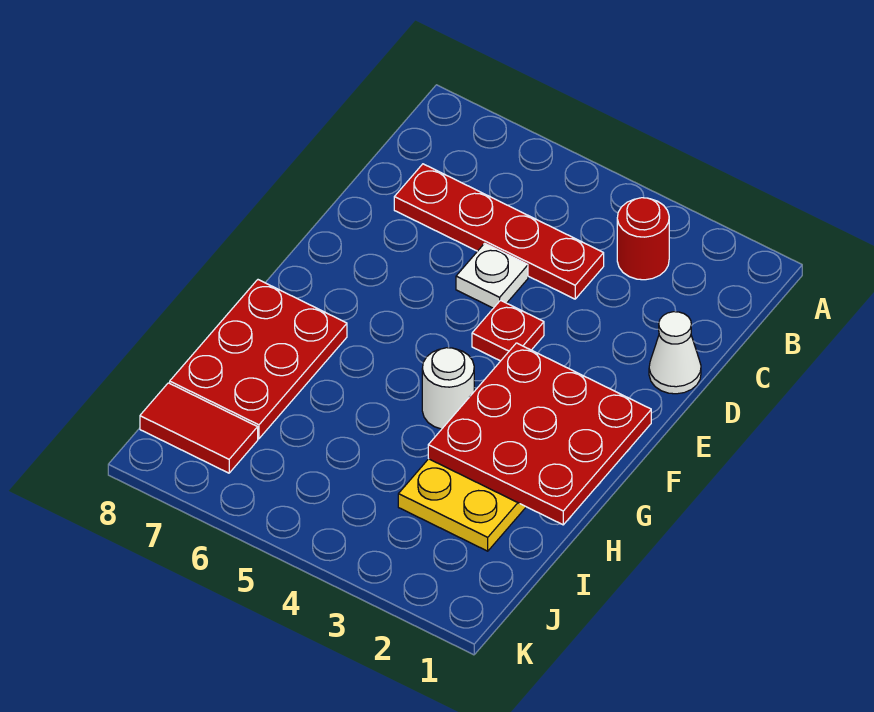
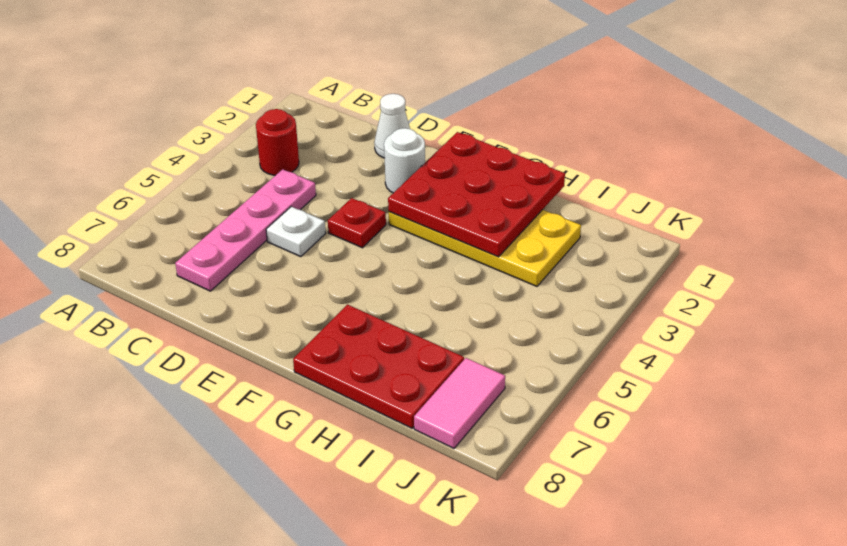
red 1x4 plate [394,164,604,299] -> pink 1x4 plate [175,169,316,291]
white 1x1 round brick [422,348,474,429] -> white 1x1 round brick moved to [384,128,425,193]
red 1x2 tile [140,383,258,473] -> pink 1x2 tile [414,358,505,448]

